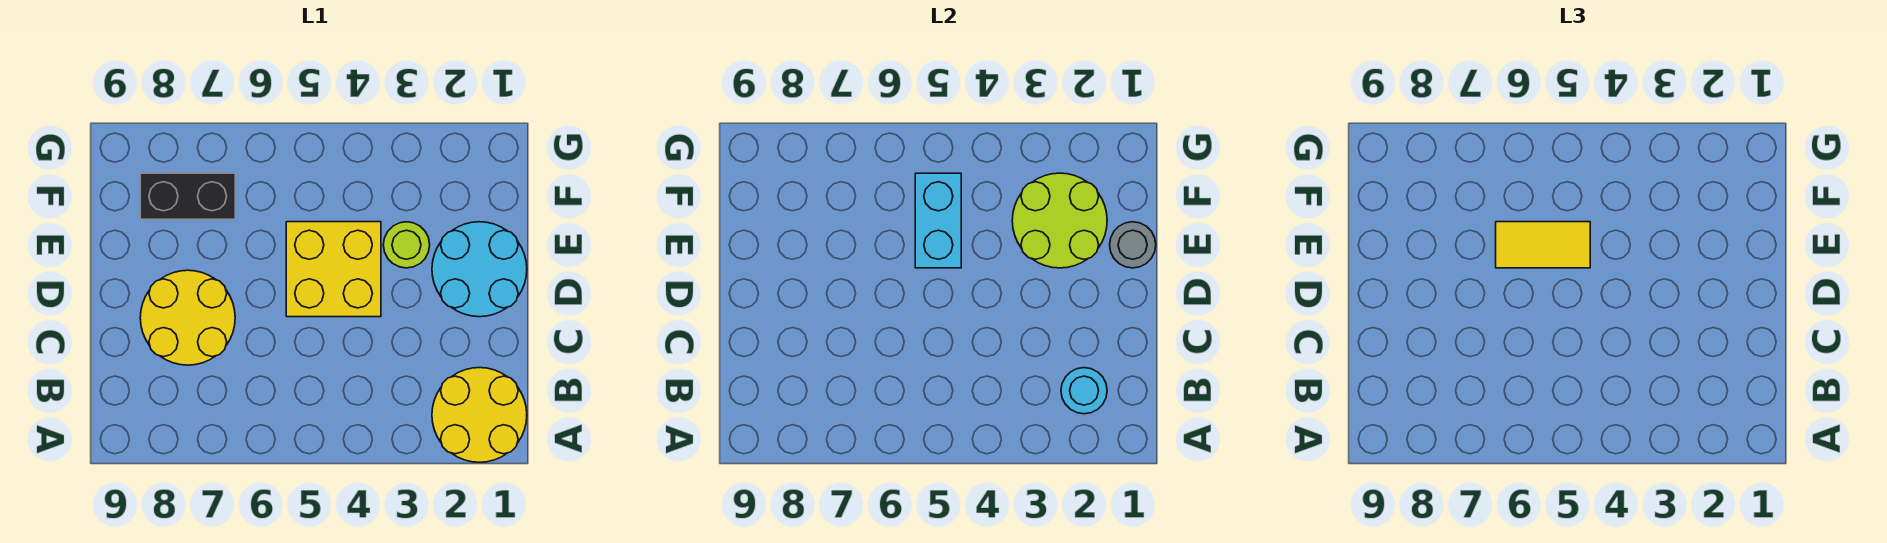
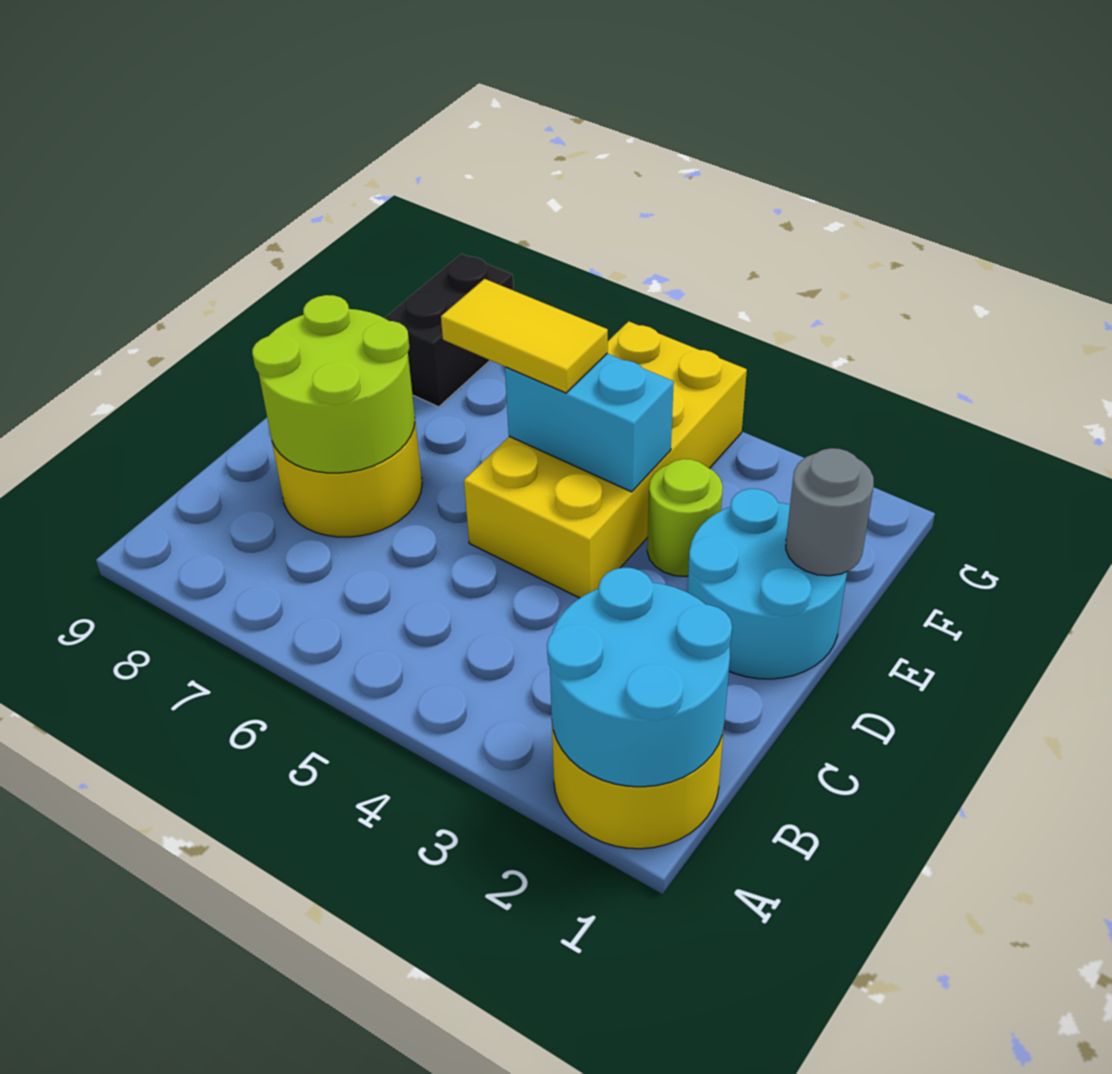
cyan 1x1 round brick [1061,368,1107,414] -> cyan 2x2 round brick [547,568,732,787]
yellow 2x2 brick [286,222,381,317] -> yellow 2x4 brick [464,321,747,598]
lime 2x2 round brick [1012,173,1107,268] -> lime 2x2 round brick moved to [252,295,415,473]
cyan 1x2 brick [915,173,961,268] -> cyan 1x2 brick turned to [505,354,674,492]
black 1x2 brick [140,173,235,219] -> black 1x2 brick turned to [385,254,514,407]

